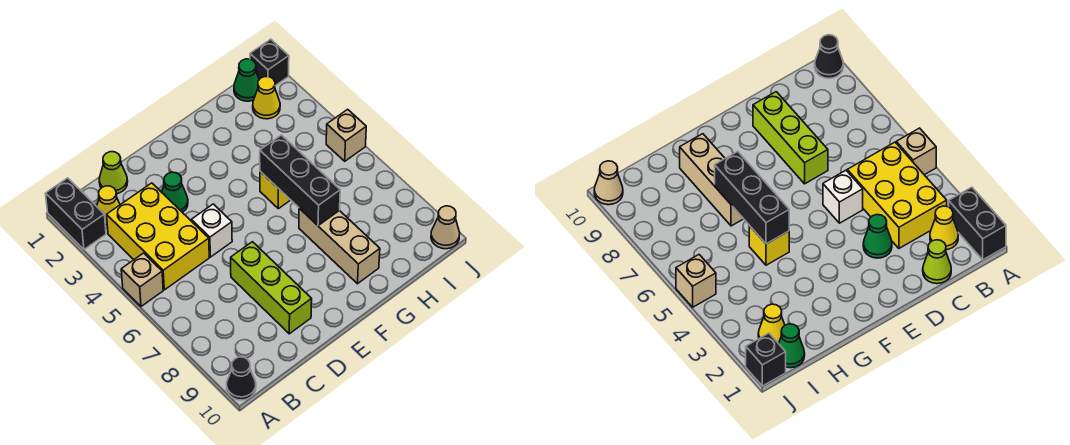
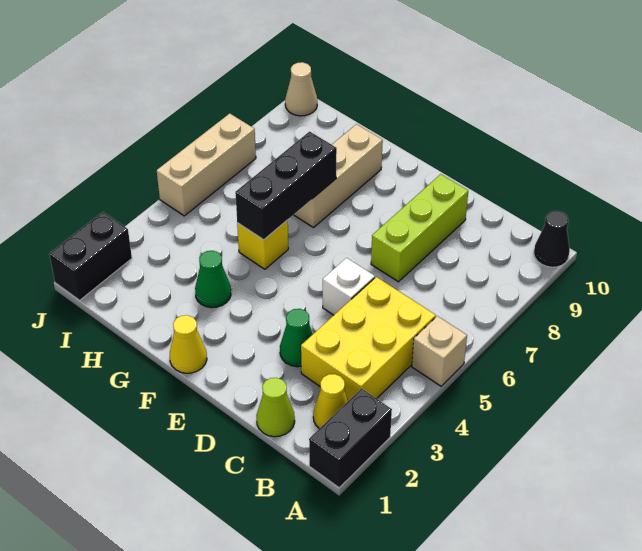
green 1x1 cone [234,59,259,101] -> green 1x1 cone moved to [195,251,231,308]
yellow 1x1 cone [253,77,280,119] -> yellow 1x1 cone moved to [170,315,207,373]
black 1x1 brick [250,39,289,86] -> black 1x2 brick [49,212,132,300]
tan 1x1 brick [326,109,366,161] -> tan 1x3 brick [157,113,256,216]

